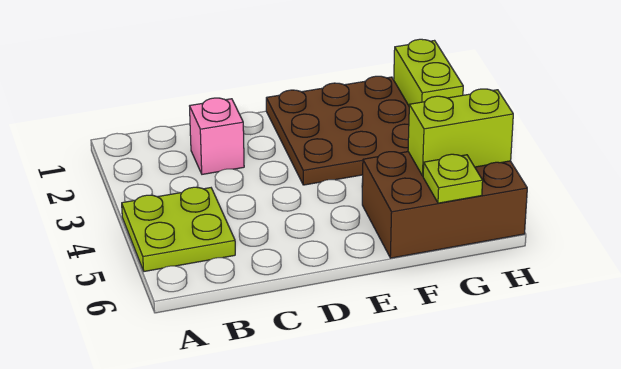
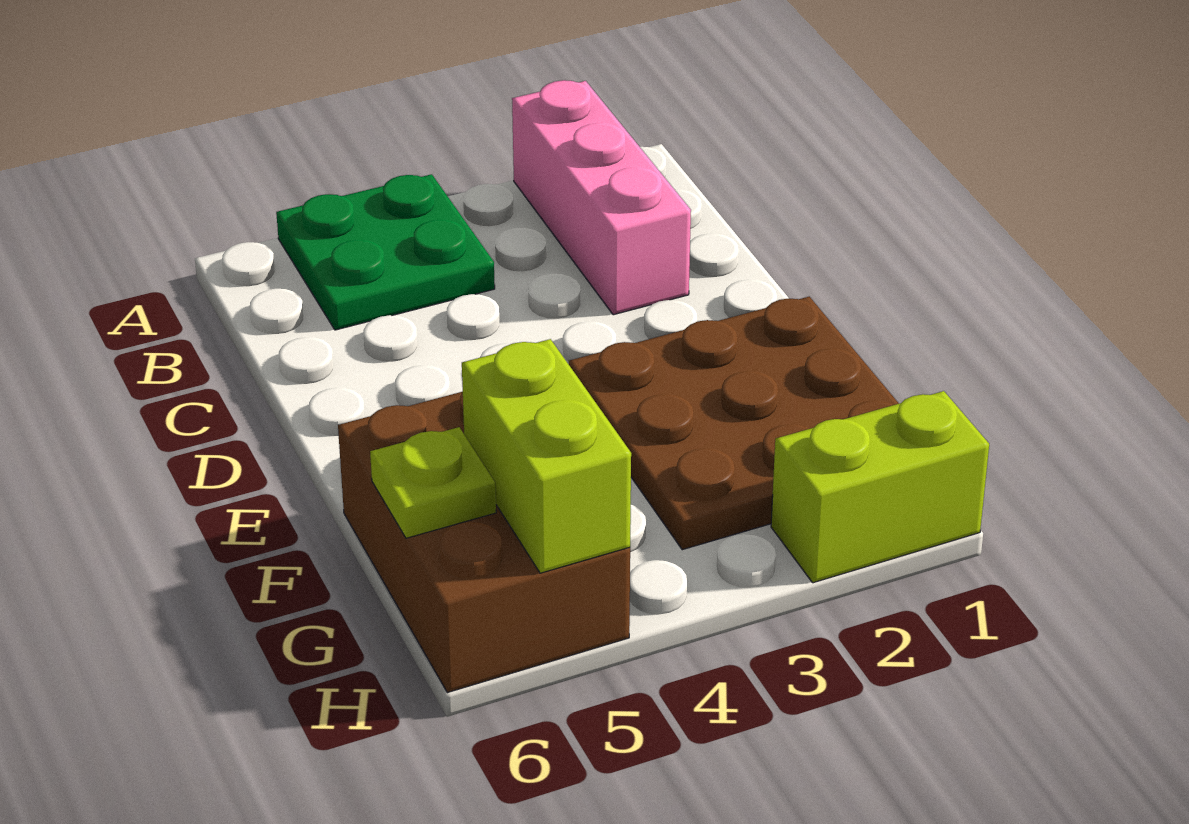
lime 2x2 plate [122,187,235,271] -> green 2x2 plate [276,174,495,330]
pink 1x1 brick [190,98,244,174] -> pink 1x3 brick [512,80,691,315]

